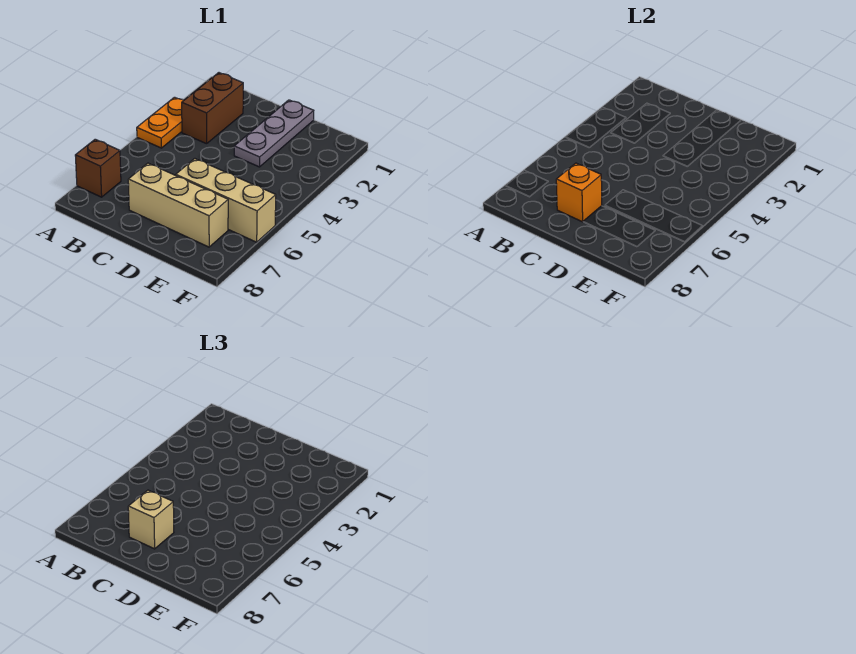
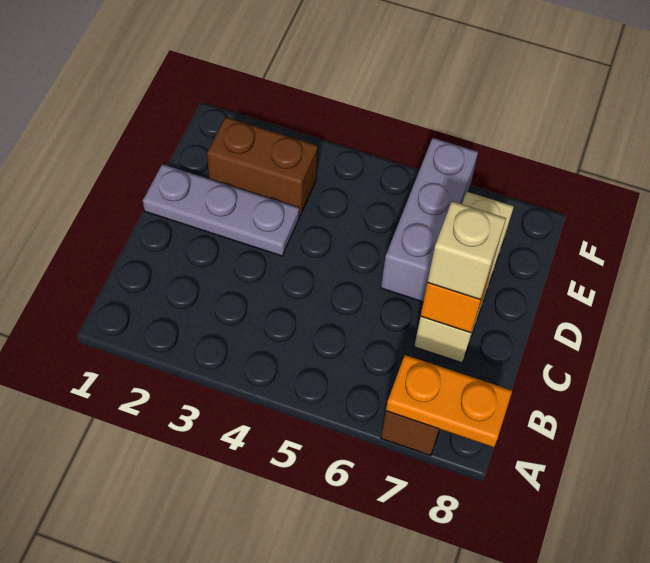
orange 1x2 plate [137,97,184,148] -> orange 1x2 plate moved to [386,355,512,447]
brown 1x2 brick [182,73,243,144] -> brown 1x2 brick moved to [207,117,318,217]
tan 1x3 brick [176,159,276,242] -> grey 1x3 brick [381,138,478,302]

